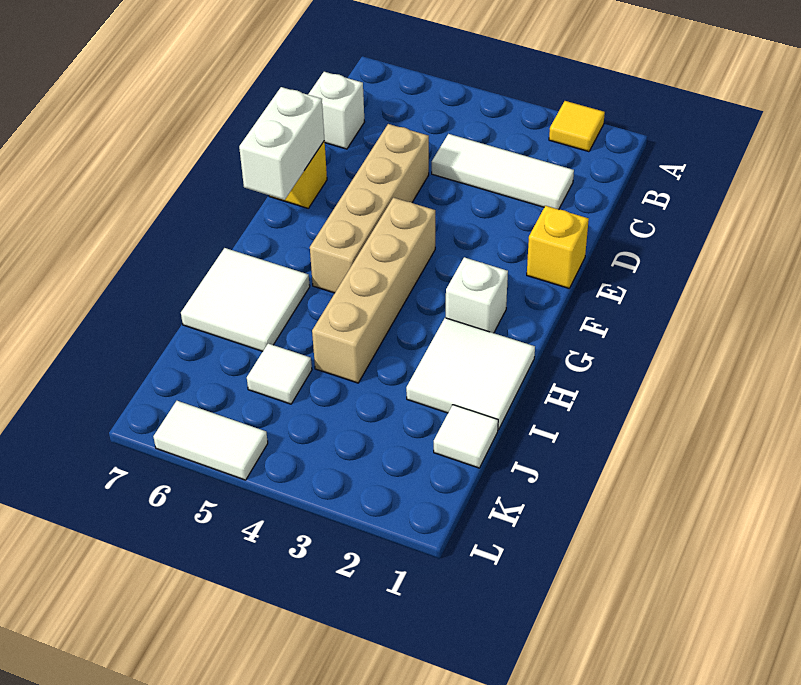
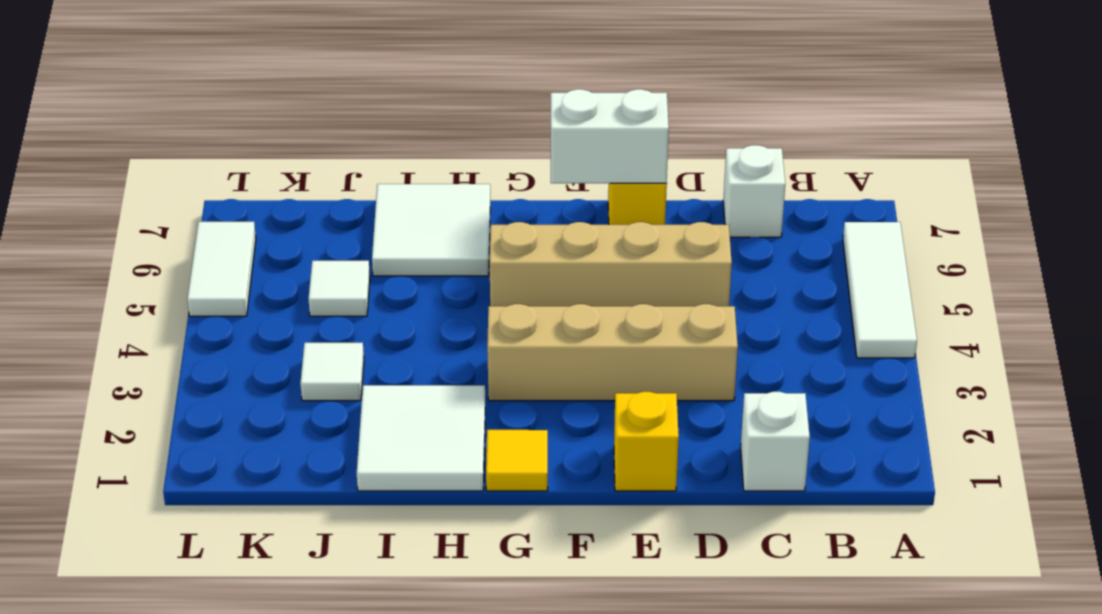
yellow 1x1 tile [549,101,605,152] -> yellow 1x1 tile moved to [486,430,548,491]
white 1x3 tile [432,134,574,210] -> white 1x3 tile moved to [843,222,917,358]
tan 1x4 brick [312,198,435,383] -> tan 1x4 brick moved to [487,304,738,401]
white 1x1 brick [446,257,508,333] -> white 1x1 brick moved to [741,392,810,491]
white 1x1 tile [434,405,498,468] -> white 1x1 tile moved to [300,343,364,401]

